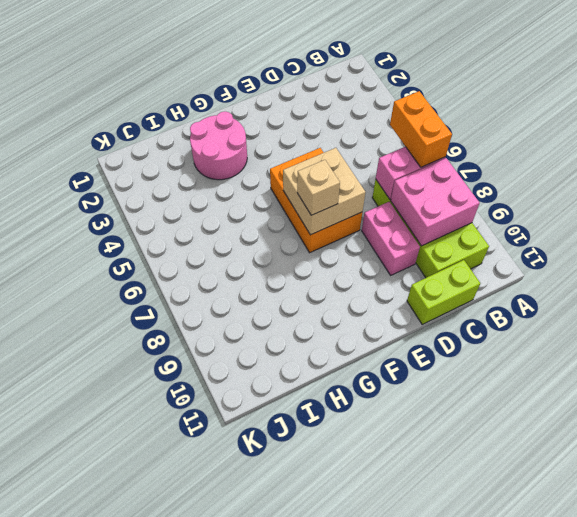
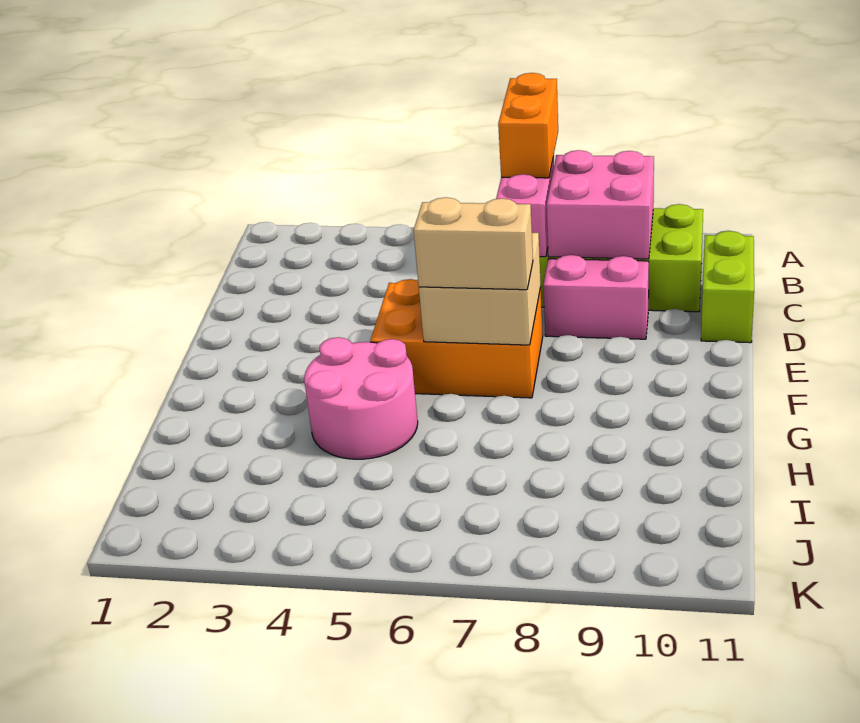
orange 1x2 brick [390,91,452,167] -> orange 1x2 brick turned to [498,73,558,178]
tan 1x1 brick [297,160,340,215] -> tan 1x2 brick [414,197,533,290]
pink 2x2 round brick [190,111,247,180] -> pink 2x2 round brick moved to [304,337,418,459]

